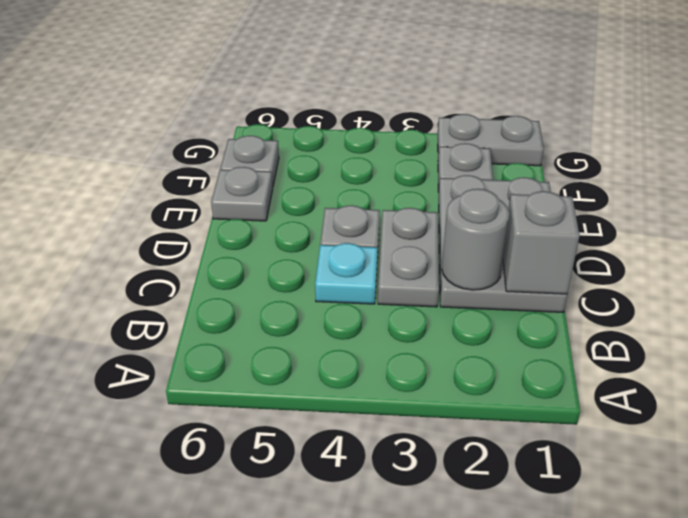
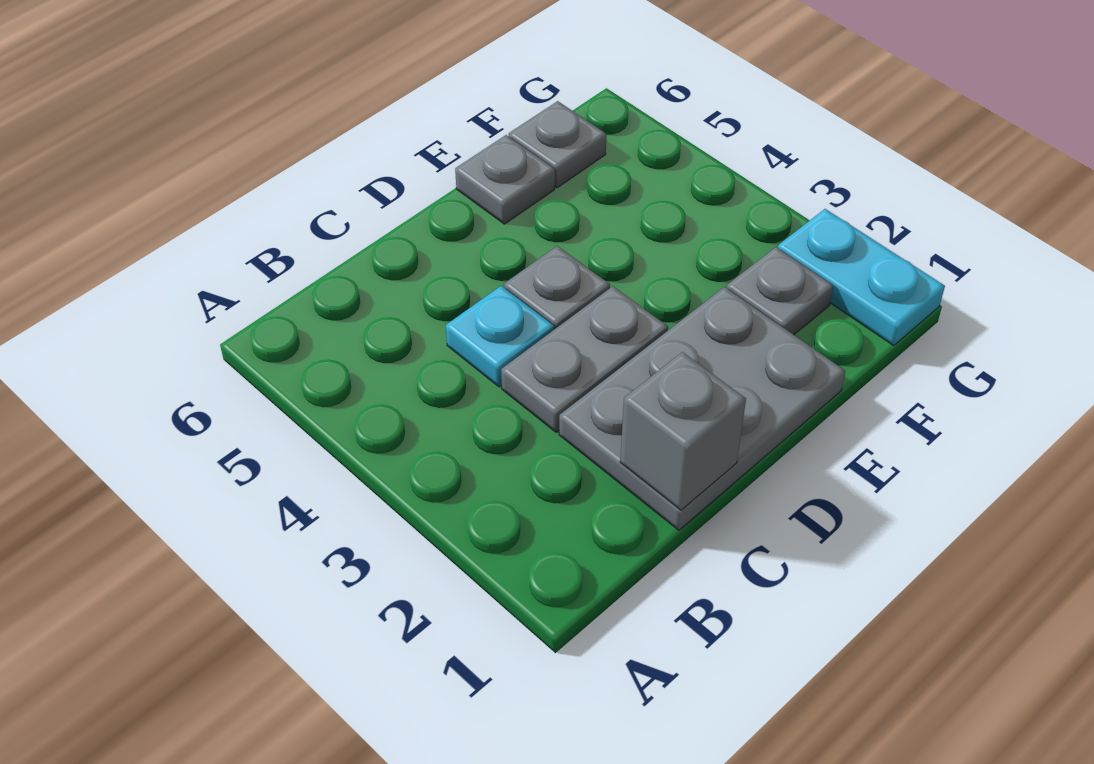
grey 1x1 round brick [442,189,509,290] -> none
grey 1x2 plate [438,114,544,166] -> cyan 1x2 plate [778,209,945,346]

